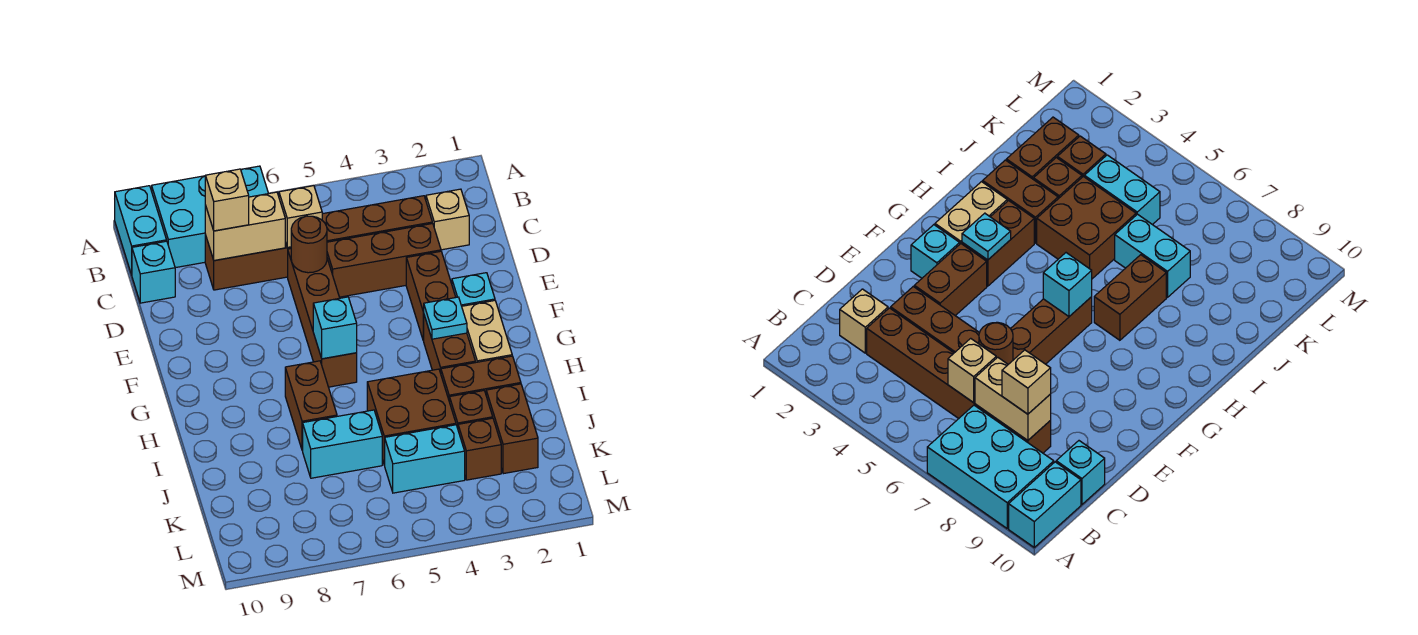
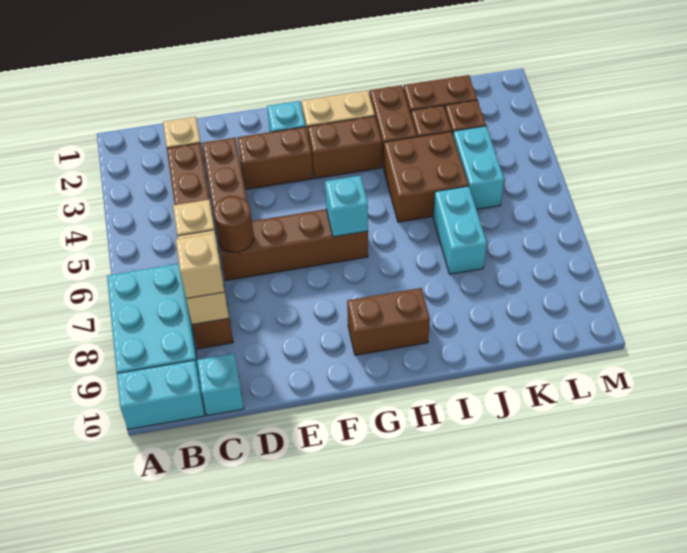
cyan 1x1 plate [424,297,467,339] -> none
brown 1x2 brick [285,361,337,451] -> brown 1x2 brick moved to [347,288,430,355]

